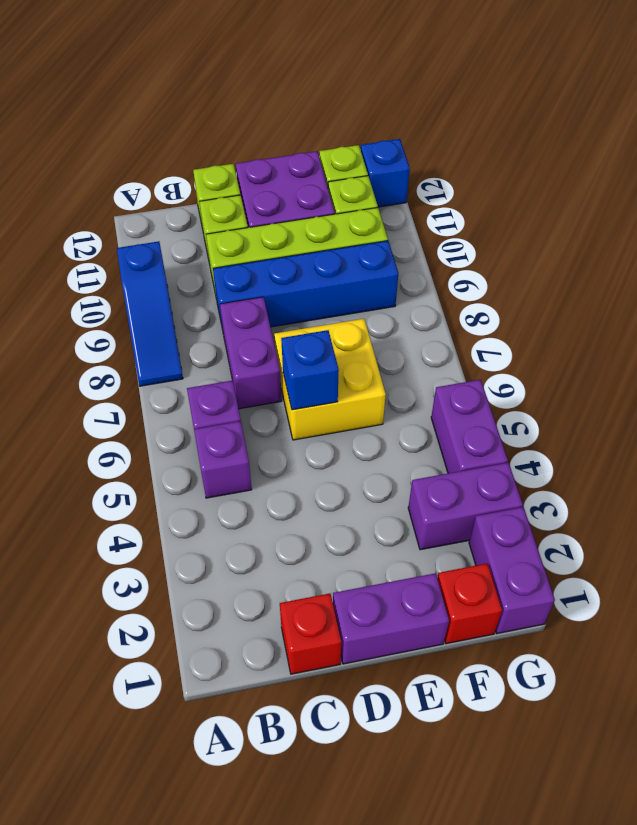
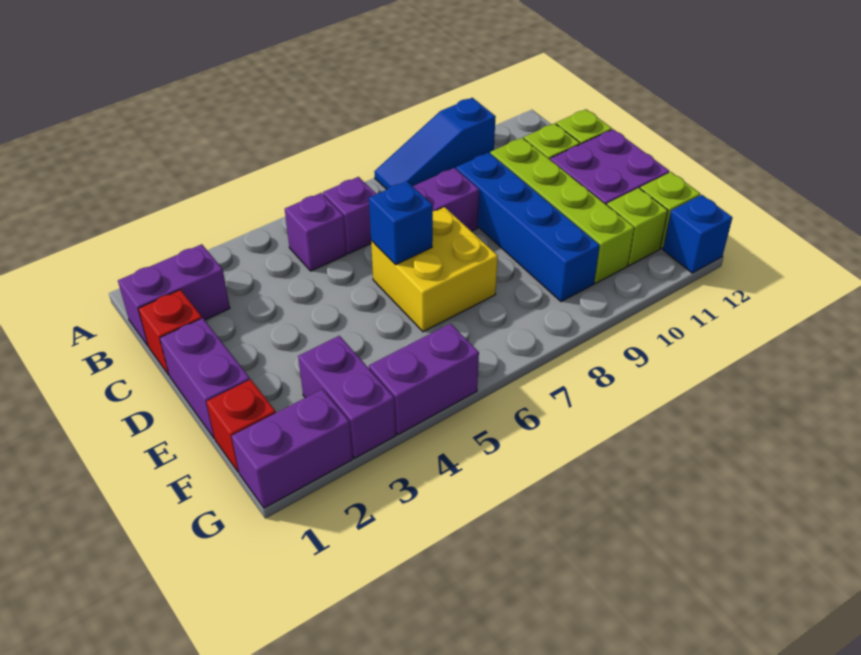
none -> purple 1x2 brick [118,244,230,346]

